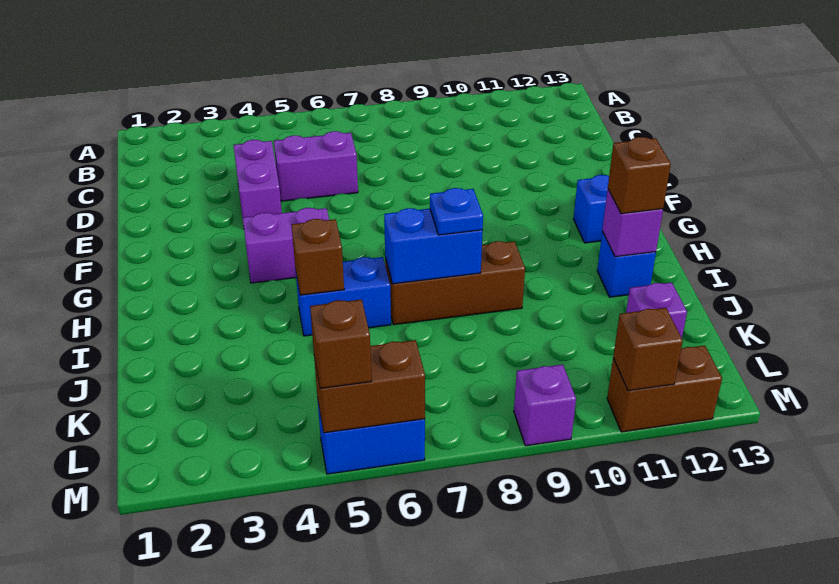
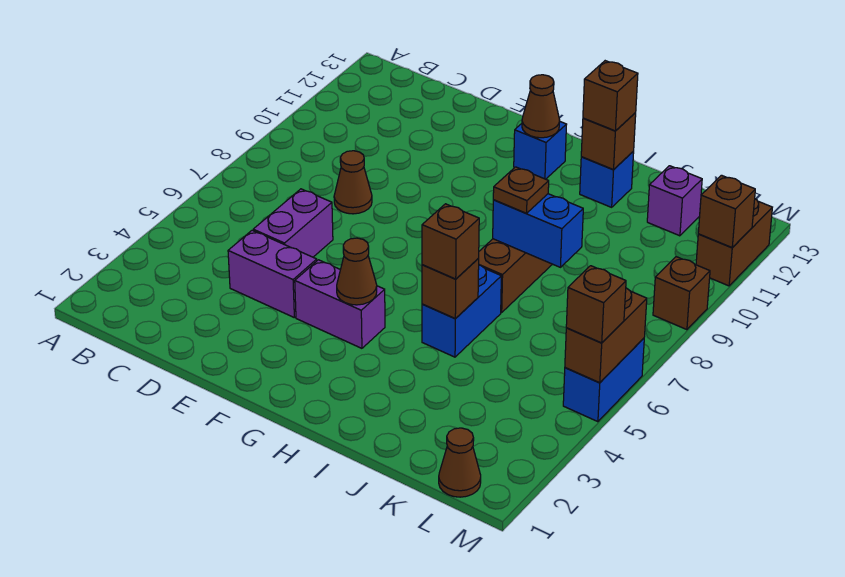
none -> brown 1x1 cone [334,151,372,214]
purple 1x2 brick [243,208,329,283] -> purple 1x2 brick turned to [295,260,385,348]
none -> brown 1x1 cone [337,238,377,305]
none -> brown 1x1 cone [522,75,560,138]
none -> brown 1x1 brick [422,204,479,279]
blue 1x2 brick [384,208,483,284] -> blue 1x2 brick turned to [493,194,583,267]
blue 1x1 plate [430,188,483,235] -> brown 1x1 plate [493,167,549,213]
purple 1x1 brick [602,189,663,257] -> brown 1x1 brick [581,113,636,170]
none -> brown 1x1 cone [439,428,481,497]
purple 1x1 brick [514,365,576,446] -> brown 1x1 brick [653,257,710,330]

